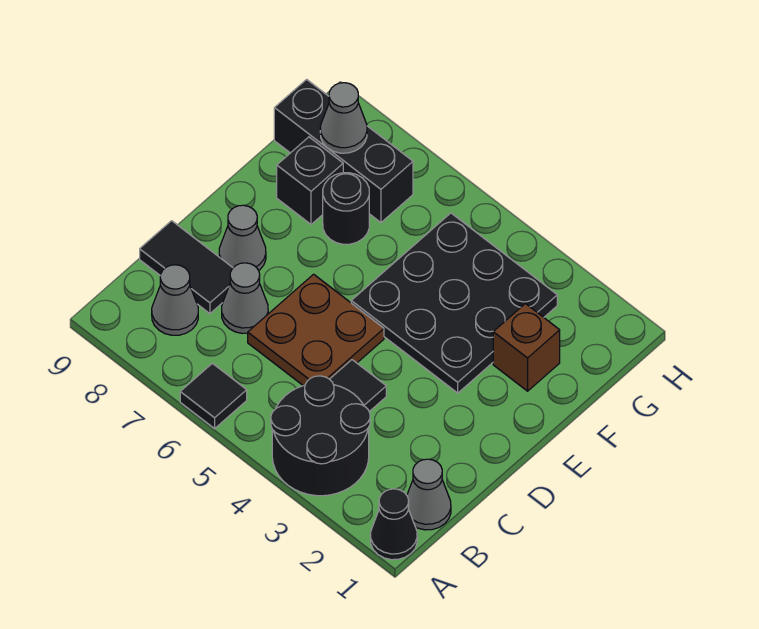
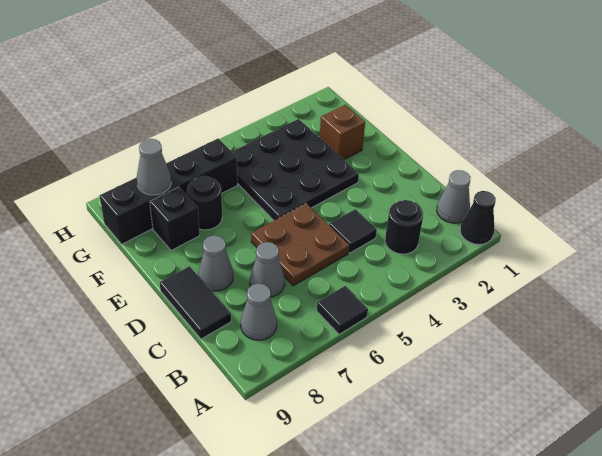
black 2x2 round brick [271,376,370,496] -> black 1x1 round brick [385,200,423,254]
black 1x2 tile [140,221,233,314] -> black 1x2 tile turned to [160,266,231,339]
black 1x3 brick [274,79,413,223] -> black 1x4 brick [100,139,237,244]

